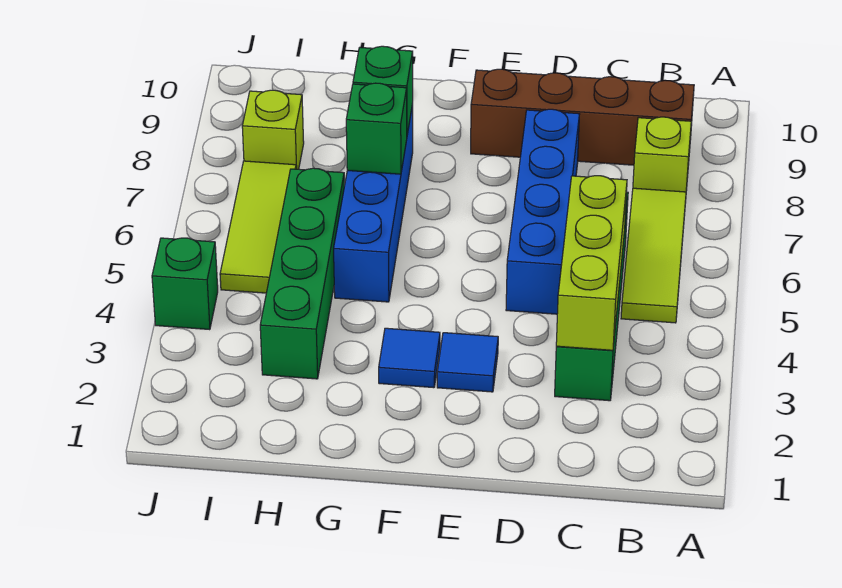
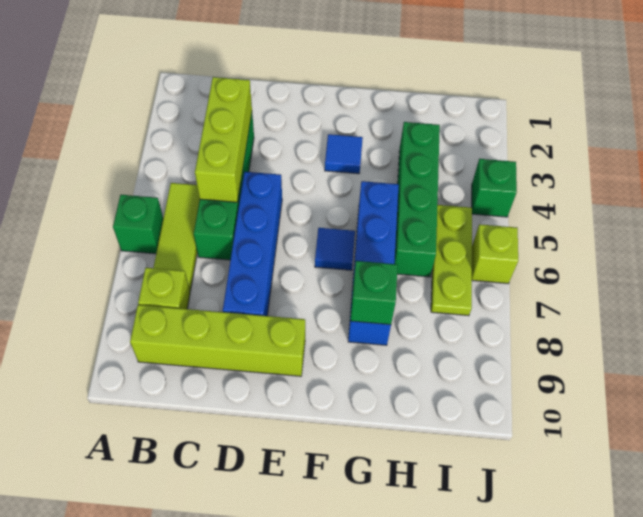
brown 1x4 brick [471,69,694,165] -> lime 1x4 brick [130,305,305,376]
blue 1x1 tile [437,333,498,392] -> blue 1x1 tile moved to [315,228,355,270]
green 1x1 brick [346,83,407,174] -> green 1x1 brick moved to [113,195,163,254]
lime 1x3 tile [220,161,296,293] -> lime 1x3 plate [431,205,472,316]
lime 1x1 brick [242,90,304,169] -> lime 1x1 brick moved to [472,224,518,283]

